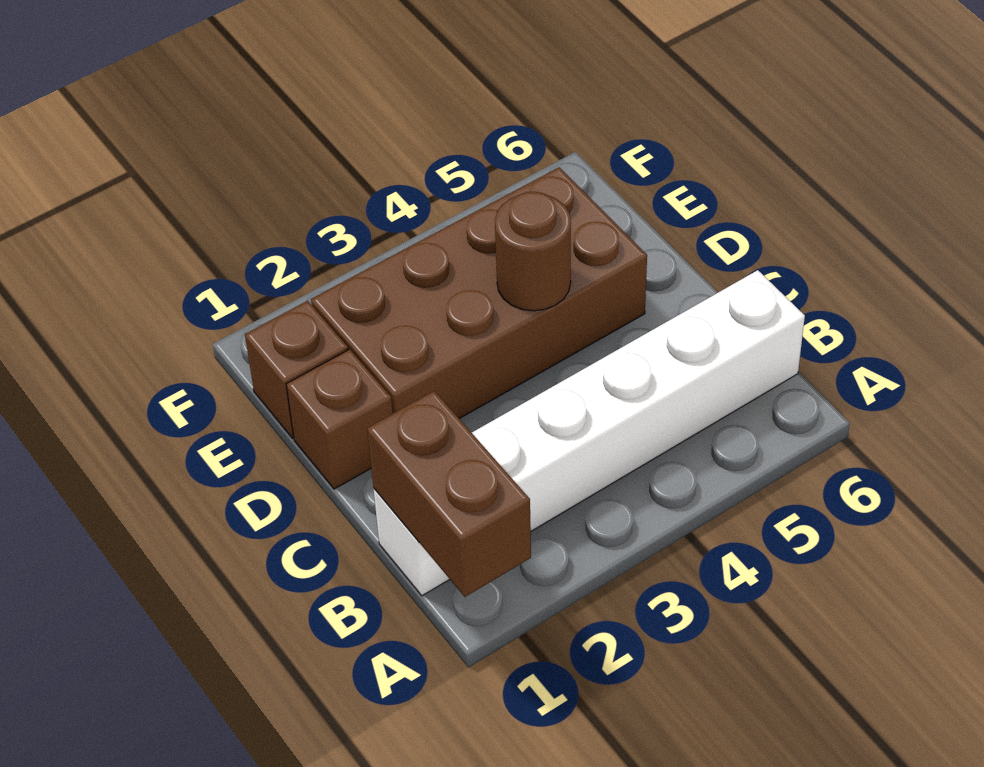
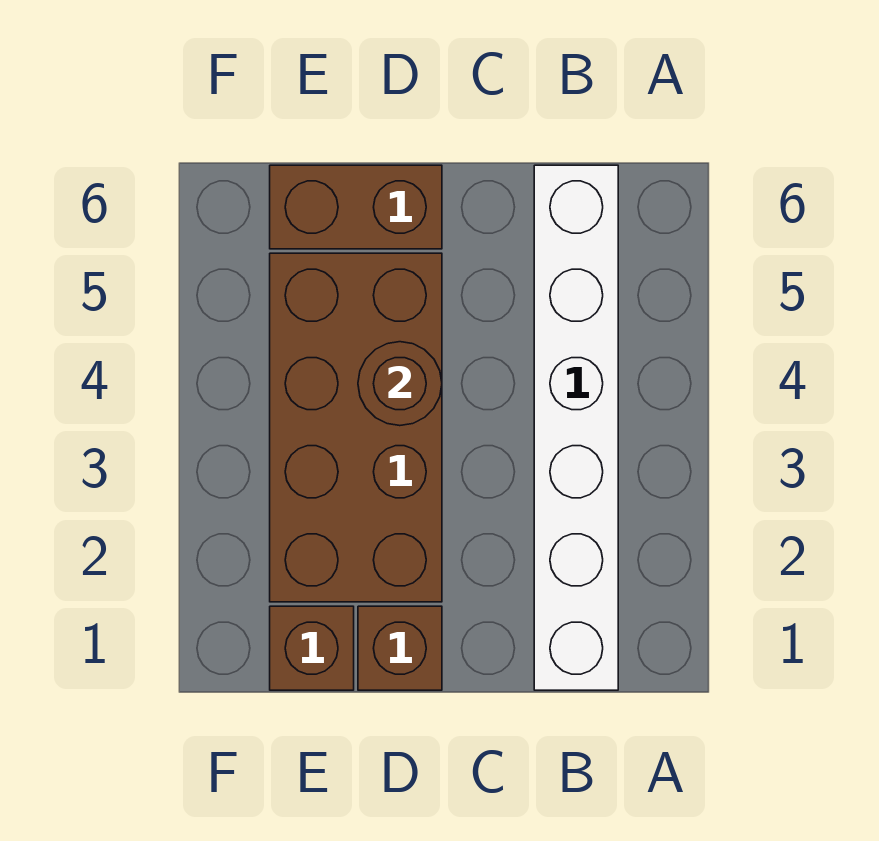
brown 1x2 brick [367,391,531,597] -> brown 1x2 brick moved to [270,165,442,249]

